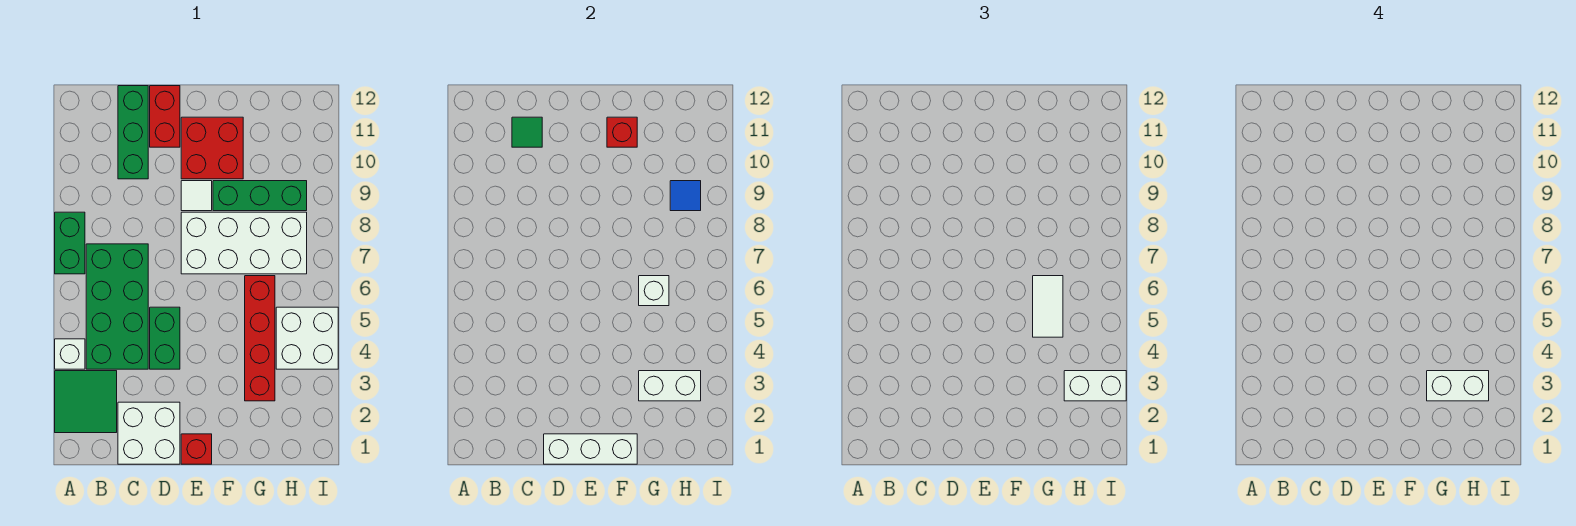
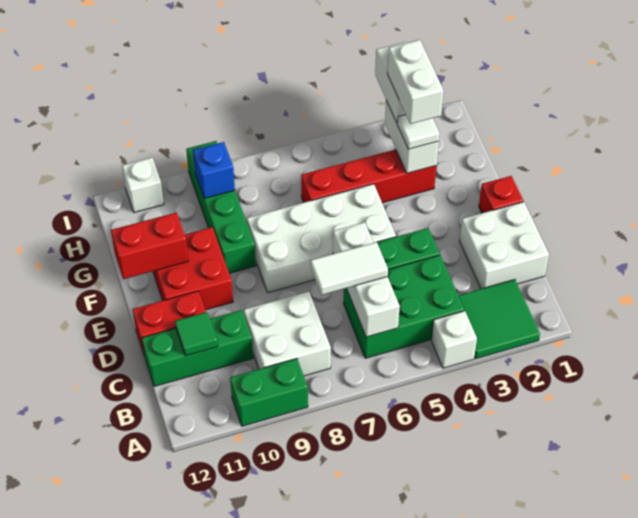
green 1x2 brick [55,212,85,274] -> green 1x2 brick moved to [230,359,308,426]
green 2x4 brick [86,244,148,369] -> green 2x3 brick [343,255,464,358]
white 1x3 brick [544,434,637,464] -> white 1x3 brick moved to [333,222,400,337]
white 2x4 brick [181,212,307,274] -> white 2x4 brick turned to [247,184,396,293]
white 1x1 tile [181,181,212,211] -> white 1x1 tile moved to [397,115,439,149]
green 1x3 brick [213,181,307,211] -> green 1x4 brick [186,141,256,273]
red 1x1 brick [607,117,637,147] -> red 1x2 brick [111,212,188,279]
white 1x2 tile [1033,276,1063,337] -> white 1x2 tile moved to [311,242,388,295]
white 1x1 brick [639,276,669,306] -> white 1x1 brick moved to [122,158,164,213]
white 2x2 brick [276,307,338,369] -> white 2x2 brick moved to [244,292,331,376]
blue 1x1 tile [670,181,701,211] -> blue 1x1 brick [193,142,235,199]

